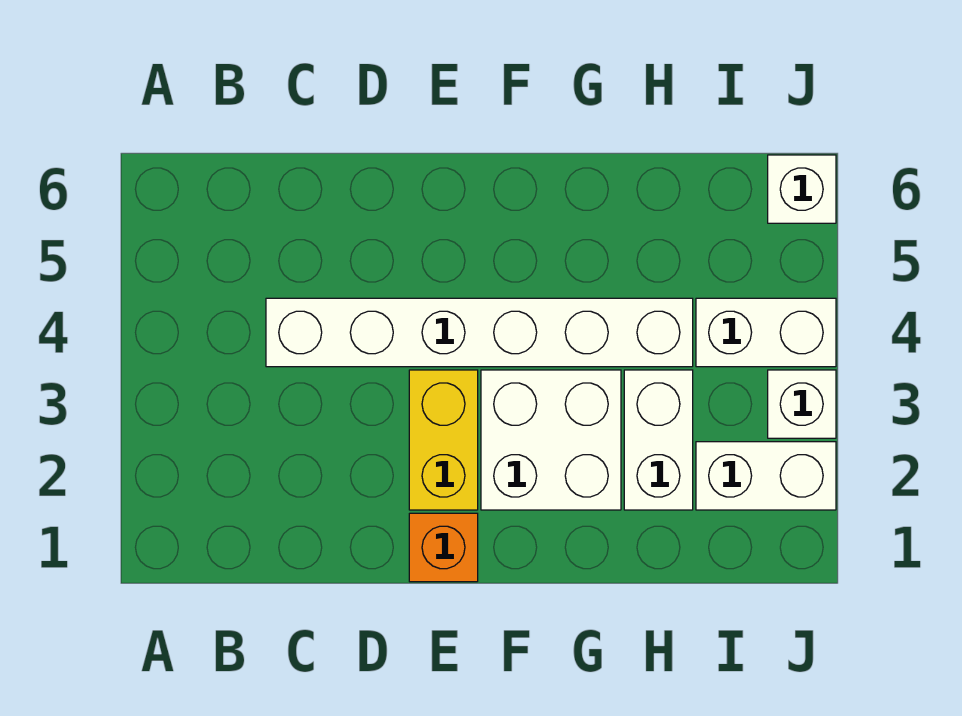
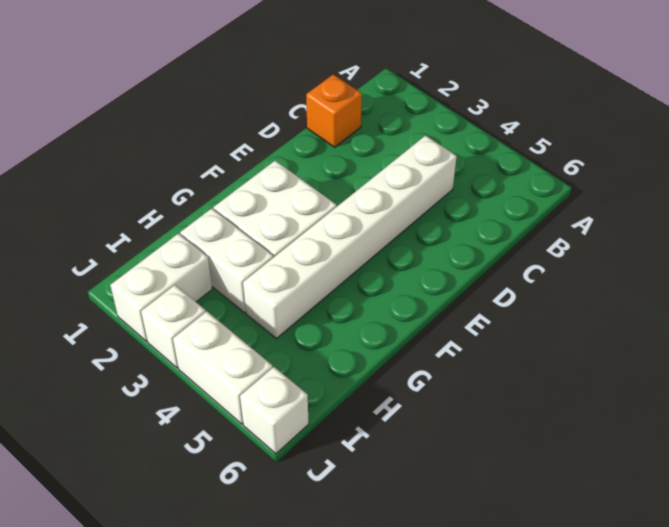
orange 1x1 brick [409,513,478,582] -> orange 1x1 brick moved to [306,74,362,147]
yellow 1x2 brick [409,370,478,510] -> none
white 1x2 brick [696,298,836,367] -> white 1x2 brick turned to [173,311,272,424]

